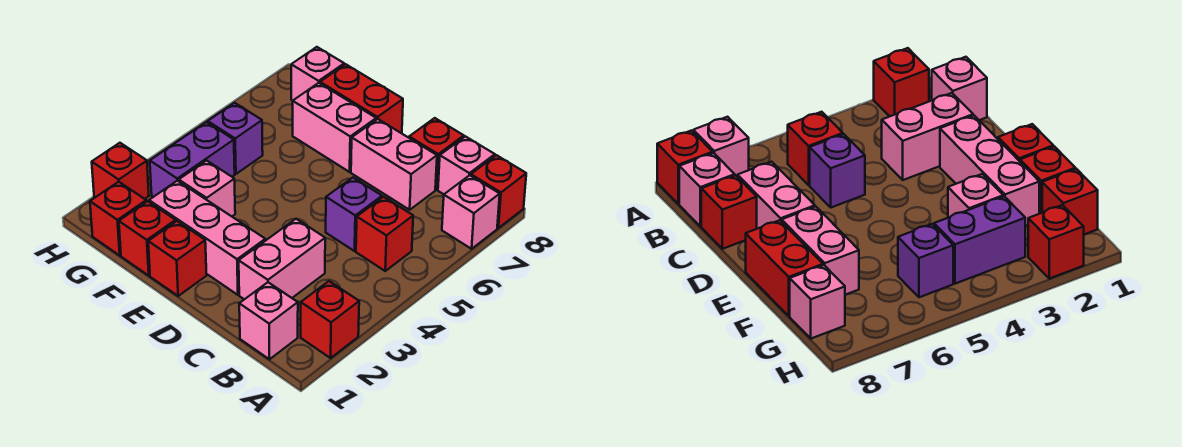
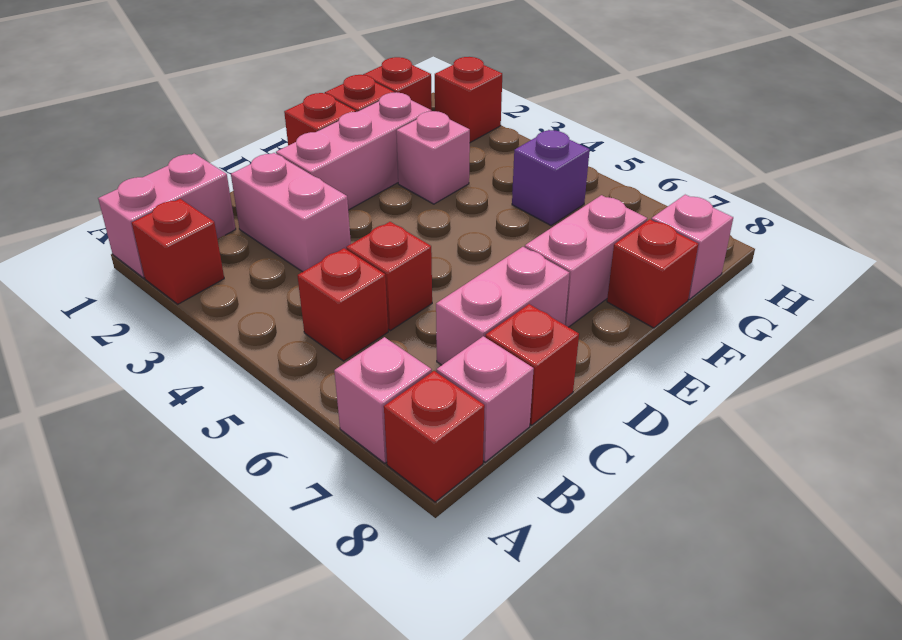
pink 1x1 brick [239,282,298,359] -> pink 1x2 brick [98,153,236,278]
purple 1x1 brick [326,178,382,251] -> red 1x1 brick [346,222,432,331]
red 1x2 brick [320,64,403,133] -> red 1x1 brick [607,219,698,328]
purple 1x2 brick [150,122,235,197] -> none

